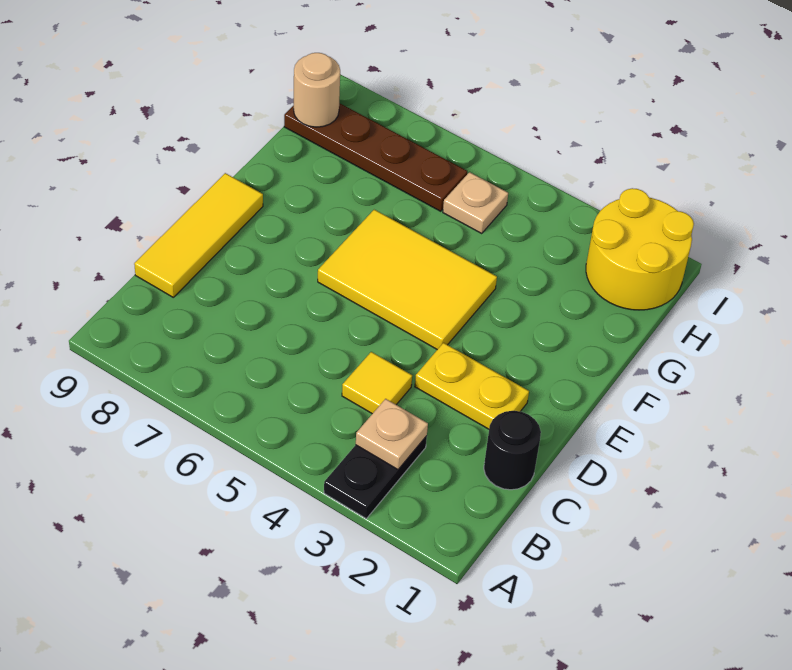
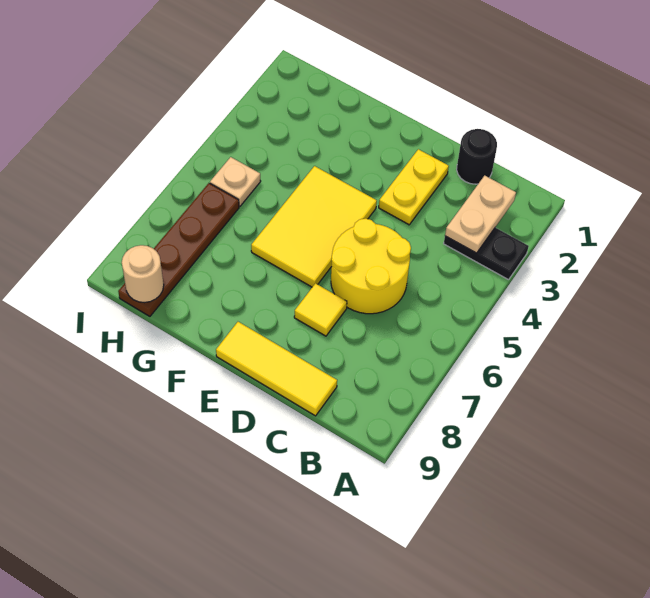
tan 1x1 plate [356,399,428,469] -> tan 1x2 plate [445,176,516,253]
yellow 1x1 tile [342,352,412,414] -> yellow 1x1 tile moved to [294,283,347,336]
yellow 2x2 round brick [586,188,694,310] -> yellow 2x2 round brick moved to [331,218,411,314]

